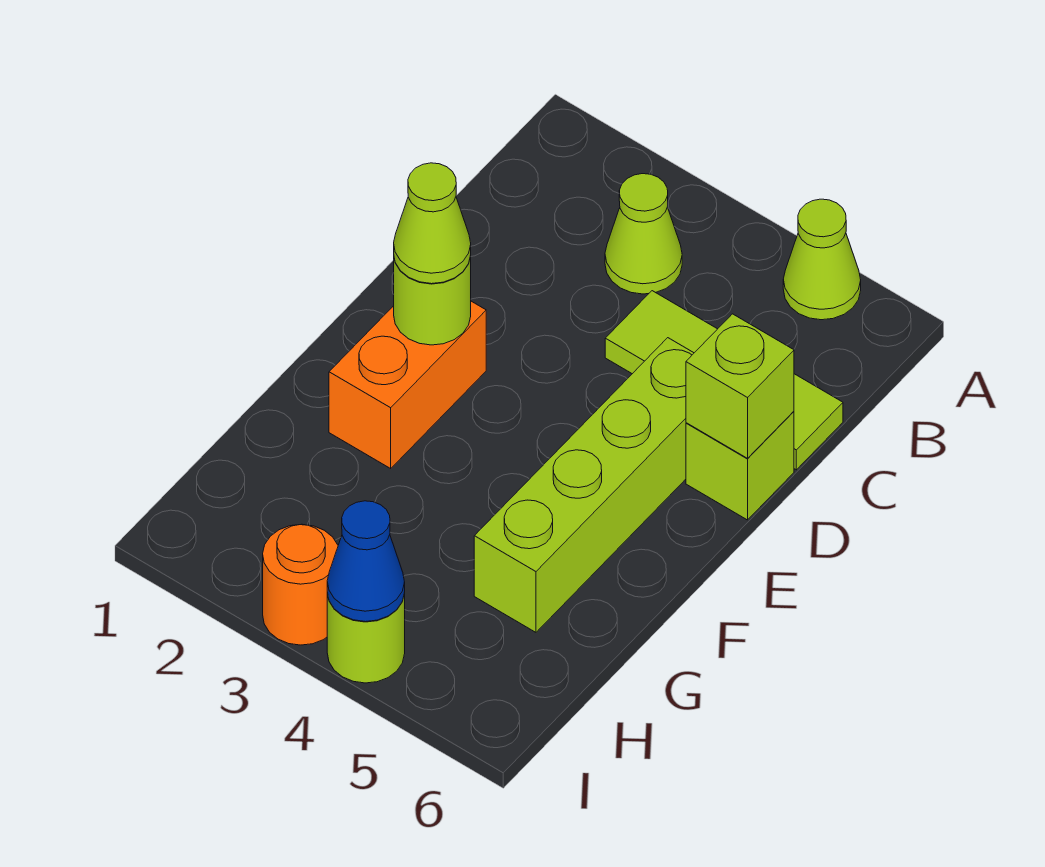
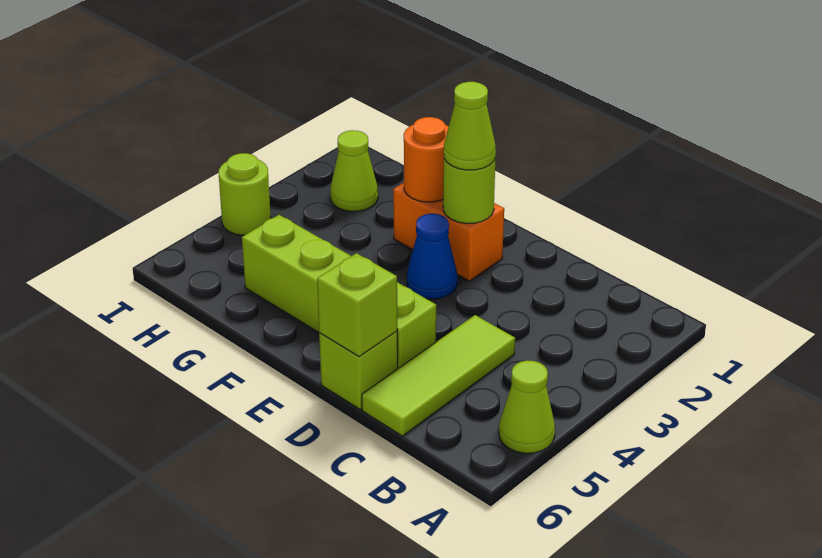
lime 1x1 cone [605,174,682,294] -> lime 1x1 cone moved to [330,130,378,211]
orange 1x1 round brick [263,524,338,645] -> orange 1x1 round brick moved to [404,117,449,202]
blue 1x1 cone [327,501,405,622] -> blue 1x1 cone moved to [407,214,457,299]

